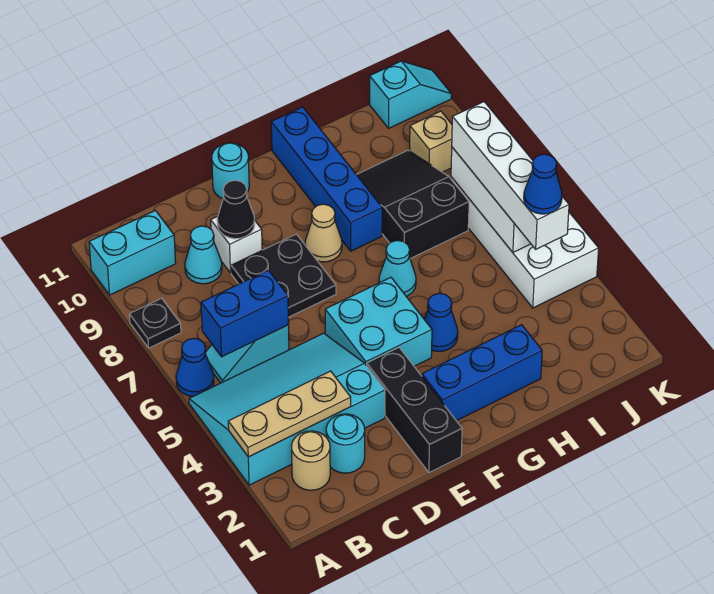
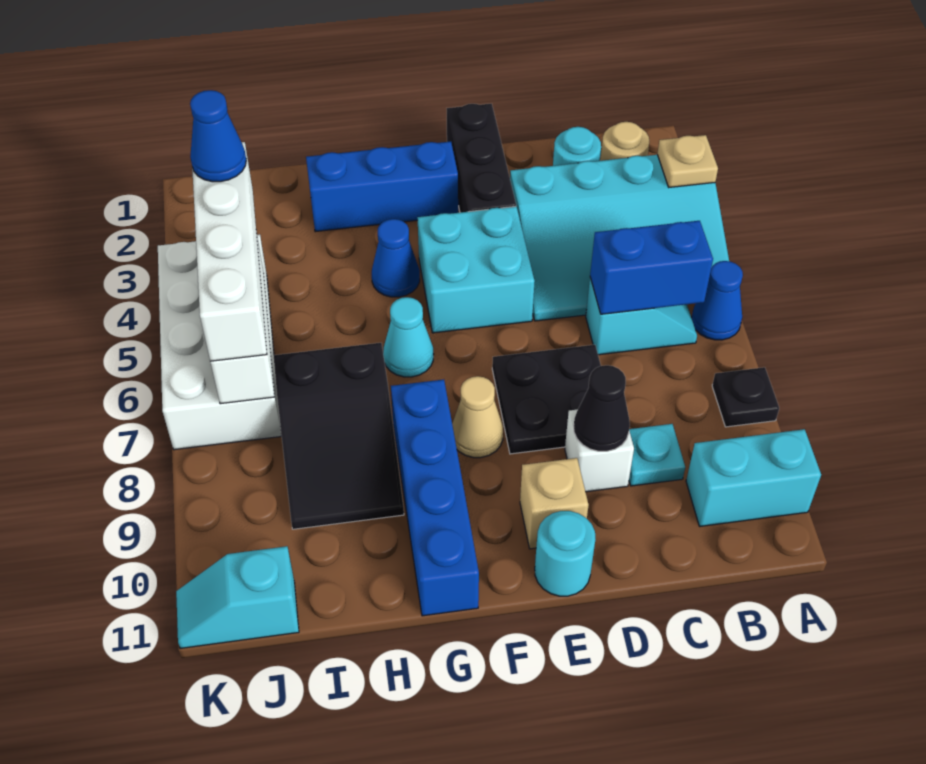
tan 1x3 plate [228,371,351,457] -> tan 1x1 plate [657,135,718,187]
cyan 1x1 cone [185,226,222,284] -> cyan 1x1 plate [629,424,685,486]
tan 1x1 brick [410,111,452,172] -> tan 1x1 brick moved to [520,458,589,549]

